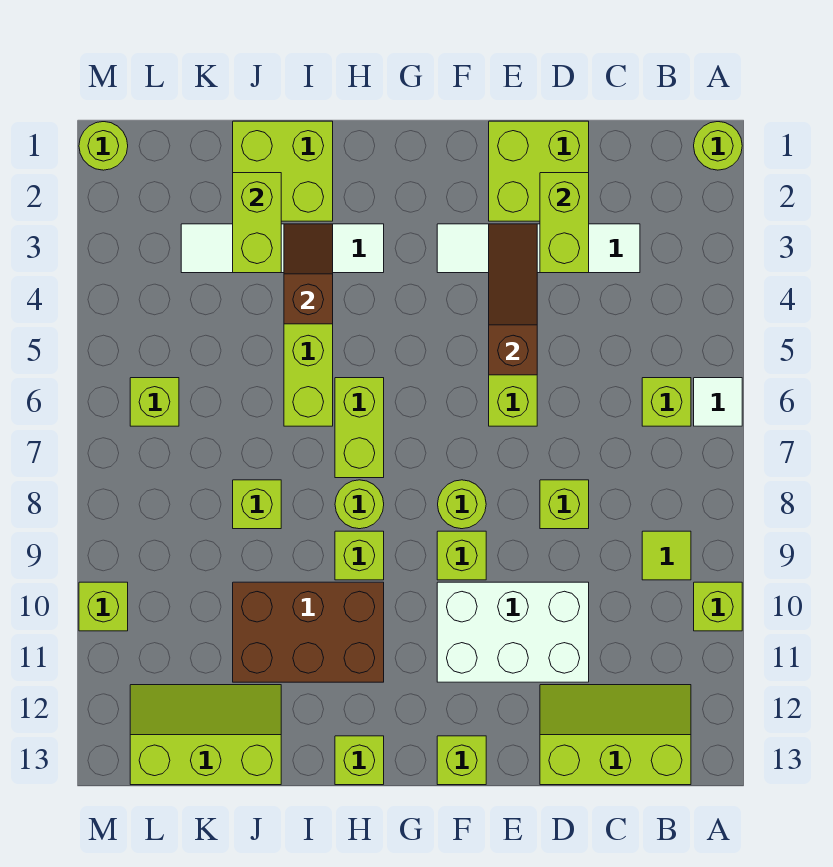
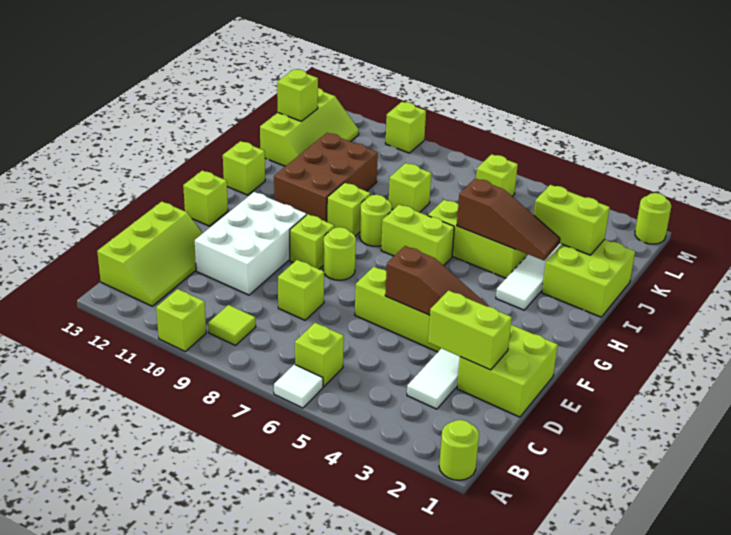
brown 1x2 slope [284,224,333,324] -> brown 1x3 slope [457,178,560,260]
none -> lime 1x1 brick [277,69,318,121]

